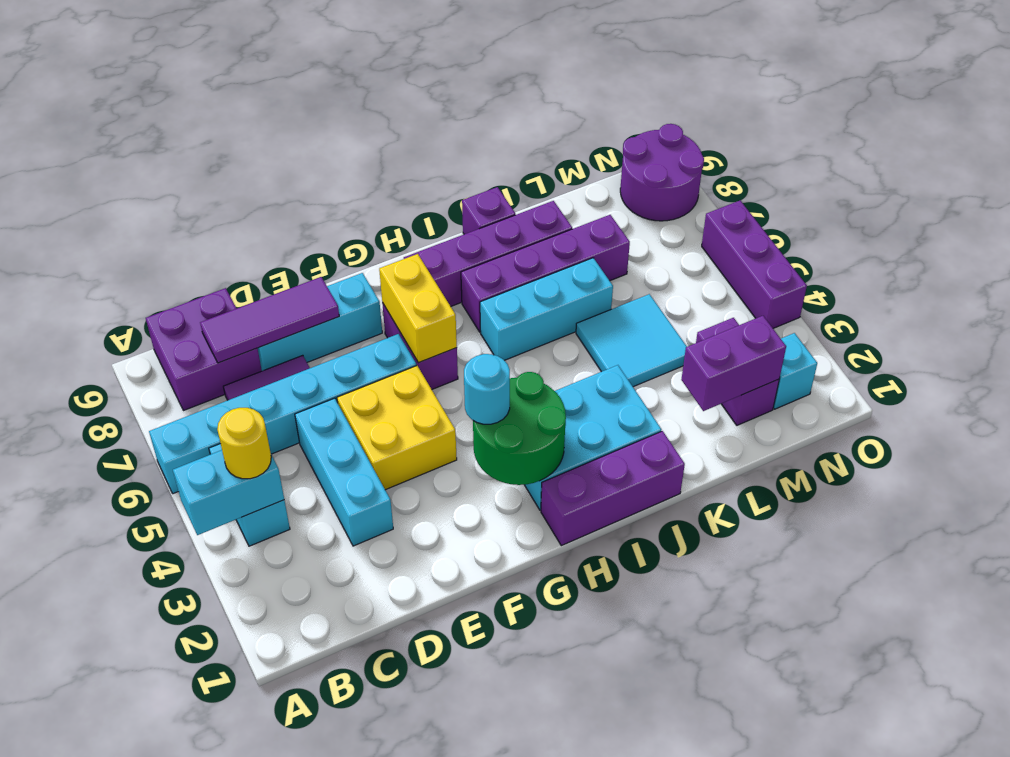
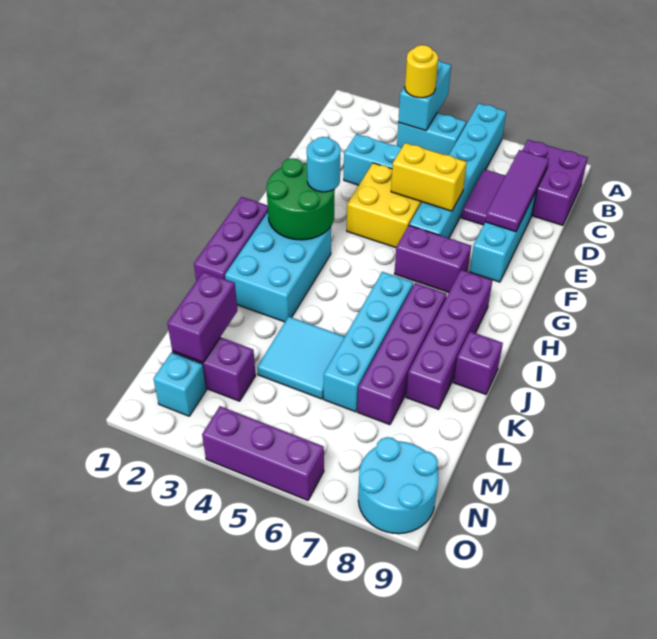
yellow 1x2 brick [379,254,457,363] -> yellow 1x2 brick moved to [391,143,467,211]
cyan 1x3 brick [480,258,613,360] -> cyan 1x4 brick [324,272,413,412]
purple 2x2 round brick [620,124,704,221] -> cyan 2x2 round brick [358,437,438,534]

